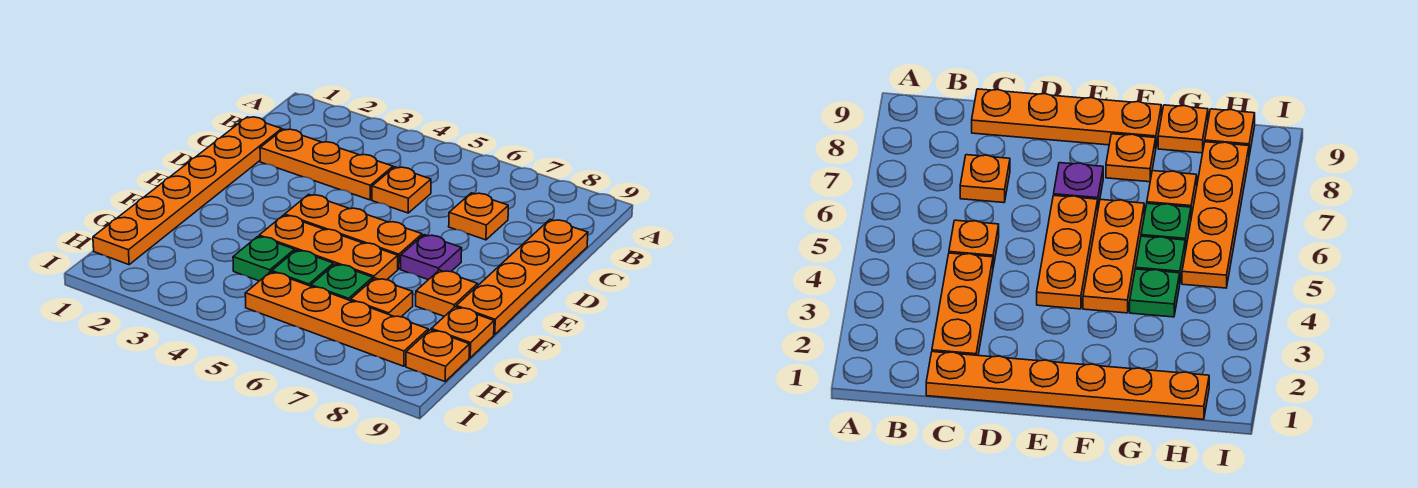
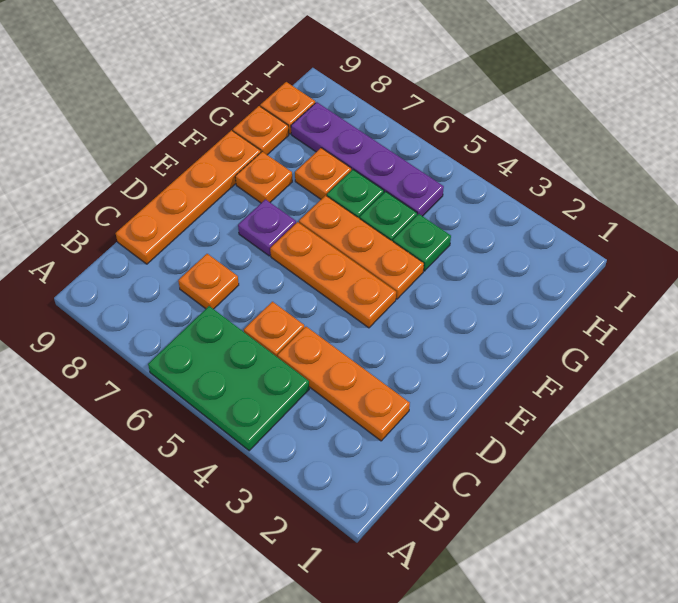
none -> green 2x3 plate [148,306,309,451]
orange 1x6 plate [93,117,282,265] -> none
orange 1x4 plate [245,272,428,366] -> purple 1x4 plate [291,102,444,216]

